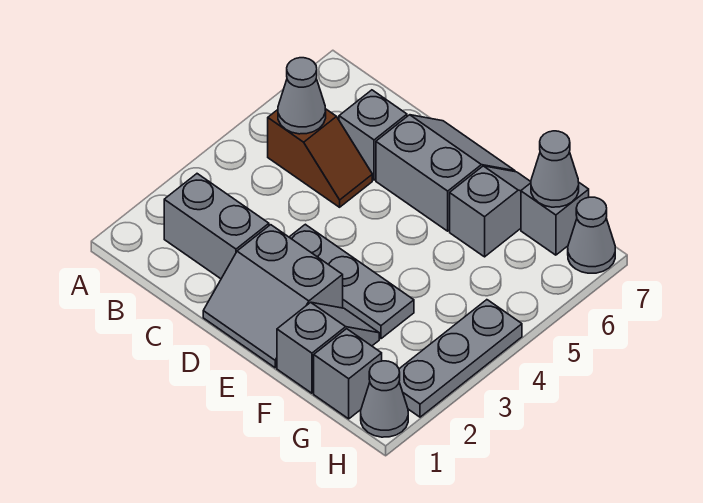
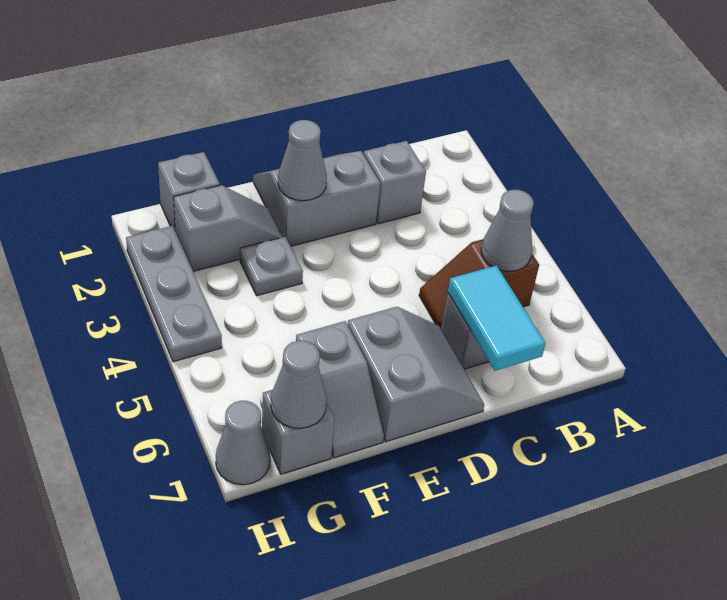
grey 1x2 brick [164,174,269,279] -> grey 1x1 brick [364,141,426,224]
none -> cyan 1x2 tile [448,265,546,371]
grey 1x3 plate [289,224,414,339] -> grey 1x1 plate [240,237,303,296]
grey 2x2 slope [376,115,515,231] -> grey 2x2 slope turned to [348,307,484,442]
grey 1x2 slope [277,302,379,393] -> grey 1x2 slope turned to [174,185,282,272]
grey 1x1 cone [361,361,408,437] -> grey 1x1 cone moved to [278,120,327,201]

